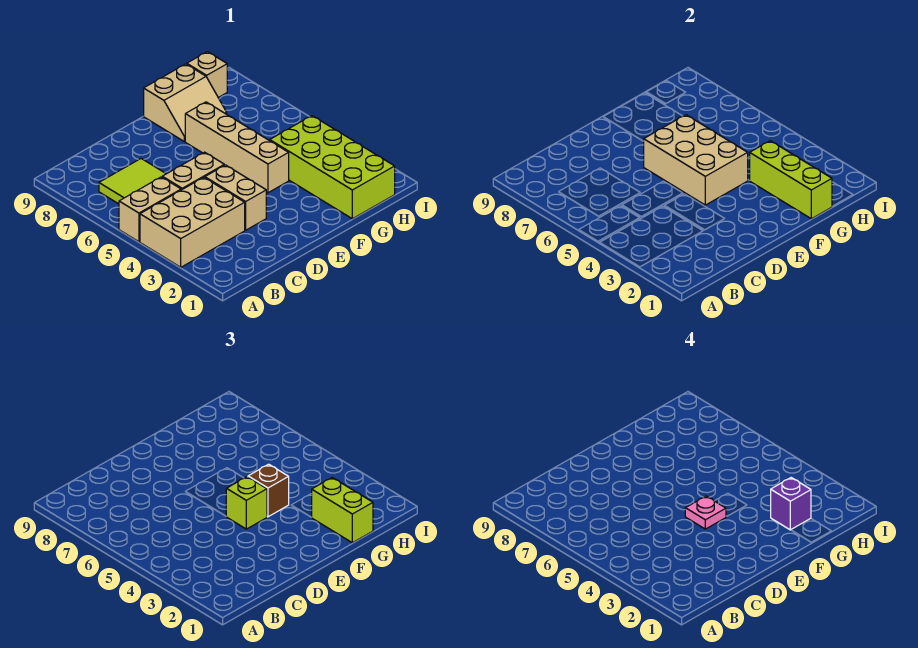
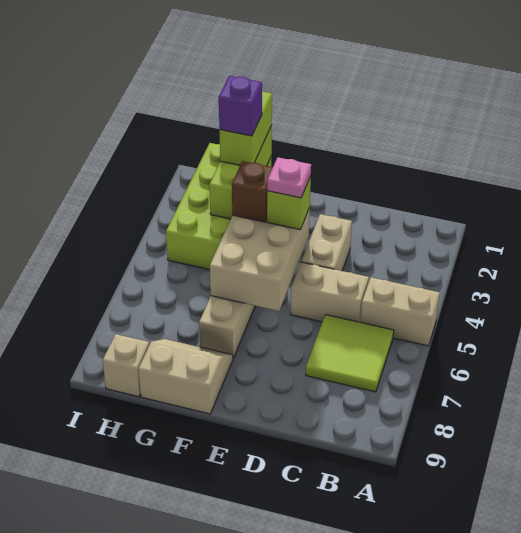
tan 2x3 brick [140,177,245,267] -> none

